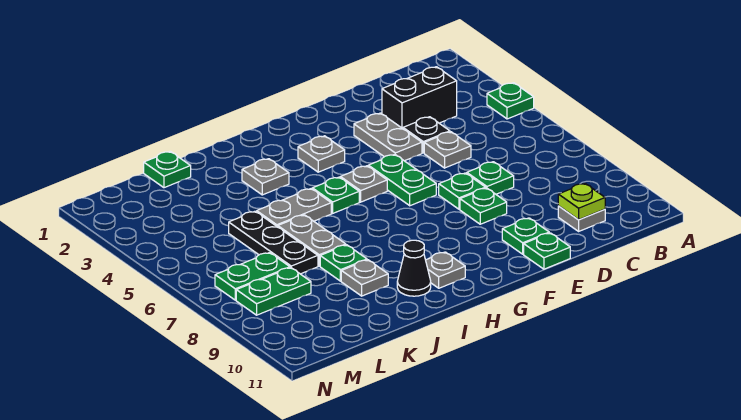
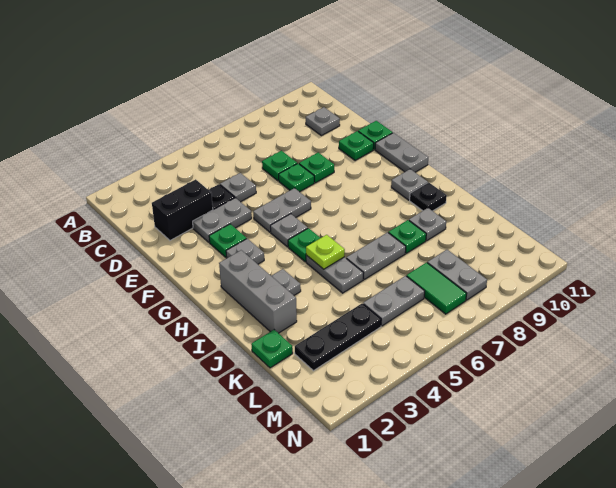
green 1x1 plate [487,83,534,119] -> green 1x1 plate moved to [209,224,247,257]
black 1x2 brick [382,67,457,129] -> black 1x2 brick turned to [152,179,213,240]
lime 1x1 plate [558,183,605,220] -> lime 1x1 plate moved to [306,235,345,269]
green 1x2 plate [368,155,436,206] -> grey 1x2 plate [253,188,311,232]
none -> grey 1x2 plate [375,133,428,172]
none -> grey 1x3 brick [219,250,297,333]
black 1x1 cone [397,240,431,296] -> black 1x1 plate [410,182,447,211]
black 1x3 plate [229,211,318,274] -> black 1x3 plate moved to [295,303,381,371]
none -> grey 1x2 plate [363,276,425,326]
green 1x2 plate [215,253,290,300] -> green 1x2 tile [407,263,467,314]
green 1x2 plate [236,268,311,315] -> grey 1x2 plate [427,250,487,300]

